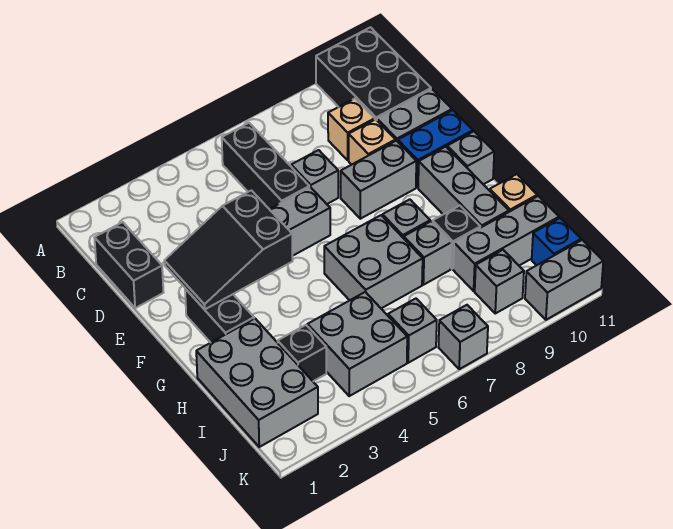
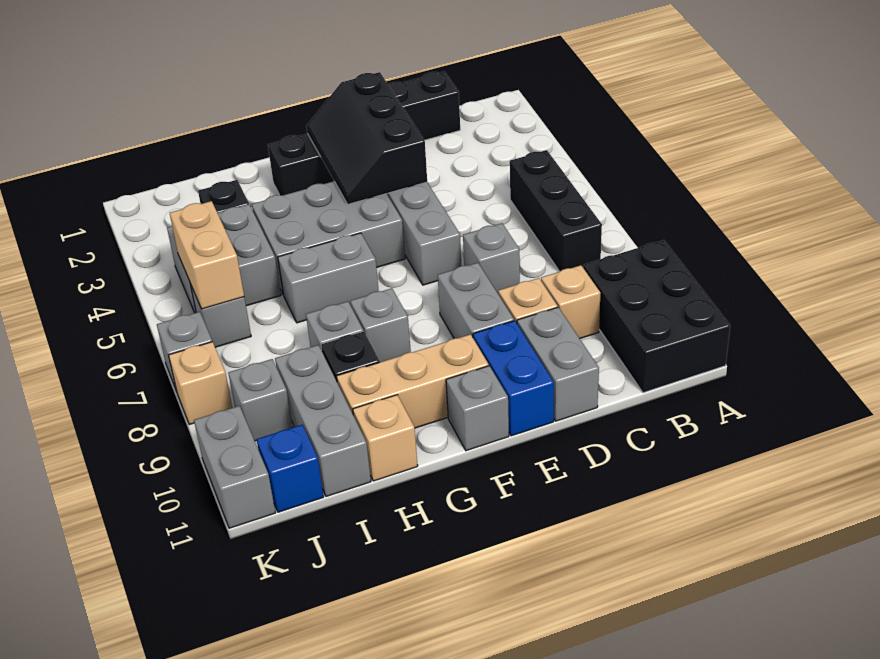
black 2x3 brick [316,27,431,120] -> black 2x3 brick turned to [583,240,730,393]
black 1x3 brick [222,123,309,209] -> black 1x3 brick turned to [510,150,602,271]
black 2x3 slope [164,190,293,309] -> black 2x3 slope turned to [306,72,427,204]
grey 1x3 brick [418,147,509,228] -> tan 1x3 brick [337,334,489,428]
grey 2x2 brick [324,215,423,308] -> grey 1x2 brick [278,233,379,323]
grey 2x3 brick [196,319,318,447] -> grey 2x3 brick moved to [252,181,405,294]
none -> tan 1x2 brick [170,201,244,309]
none -> tan 1x1 brick [169,342,232,425]

